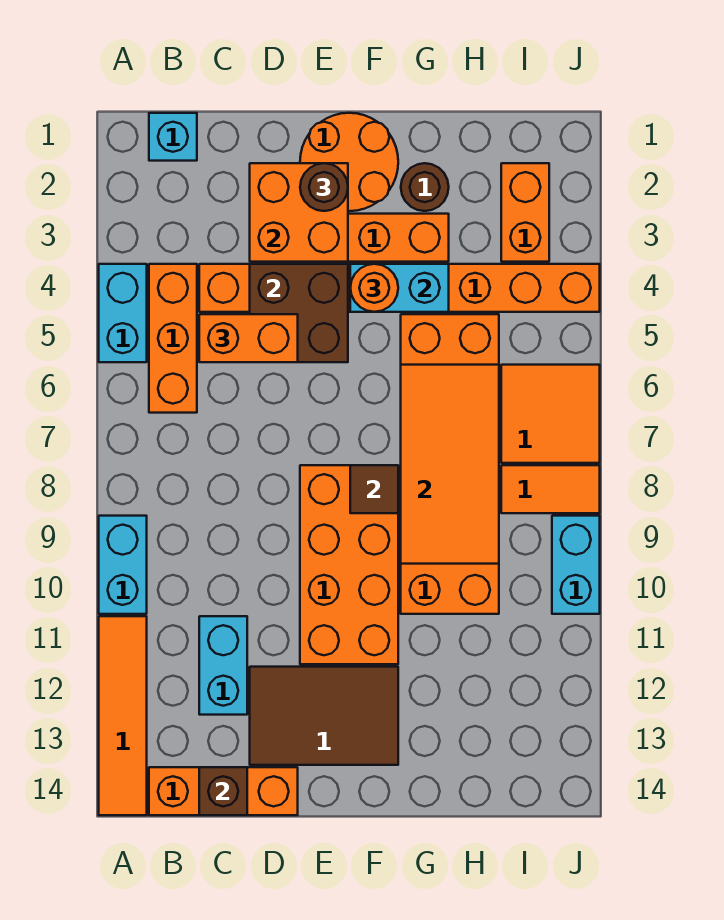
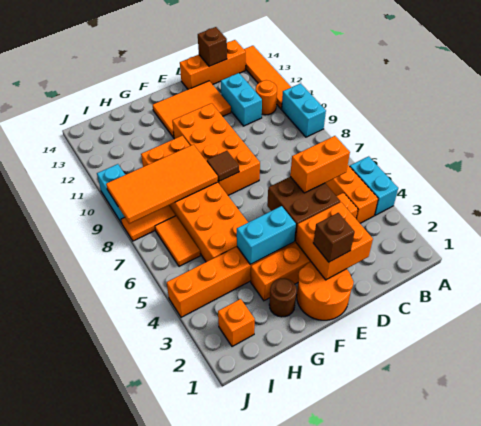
cyan 1x1 brick [149,113,197,161] -> none
brown 2x3 tile [250,667,398,765] -> orange 2x3 tile [153,81,231,138]
brown 1x1 round brick [300,163,348,211] -> brown 1x1 brick [313,213,355,262]
orange 1x1 round brick [350,264,398,312] -> orange 1x1 round brick moved to [256,80,277,115]
orange 2x4 tile [401,365,499,564] -> orange 2x4 tile turned to [106,145,218,224]
orange 1x2 brick [501,163,549,262] -> orange 1x1 brick [218,299,255,347]
orange 2x2 tile [501,365,600,463] -> orange 1x2 tile [155,216,200,266]

